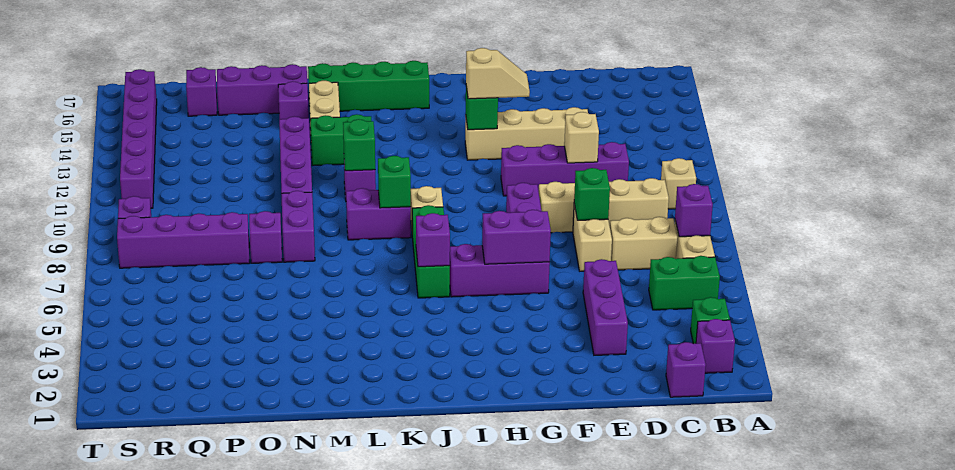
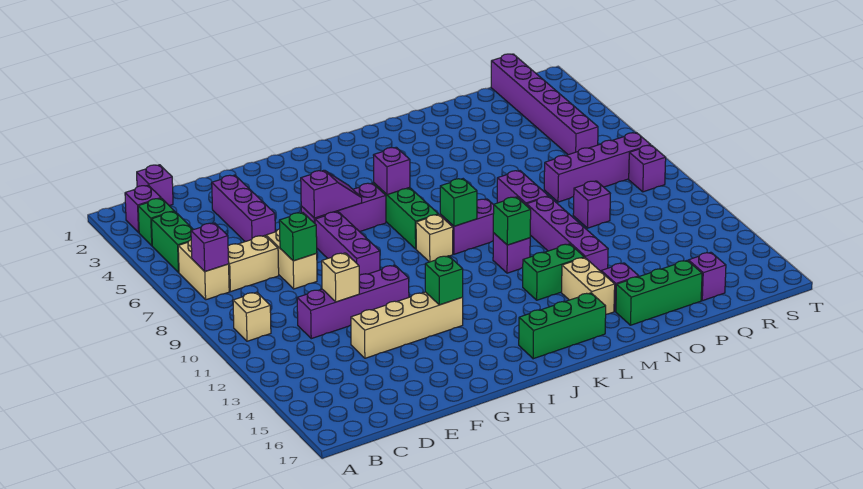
green 1x2 brick [649,256,720,310] -> green 1x2 brick turned to [151,211,193,273]
tan 1x4 brick [539,178,669,233] -> none
purple 1x2 brick [482,210,551,264] -> purple 1x2 slope [301,170,362,218]
tan 1x2 slope [466,48,530,99] -> none
green 1x4 brick [308,61,429,111] -> green 1x3 brick [519,293,606,359]
purple 1x3 brick [217,64,307,115] -> green 1x3 brick [616,260,702,325]
purple 1x1 brick [249,211,282,263] -> purple 1x1 brick moved to [573,181,610,228]
purple 1x6 brick [120,69,157,208] -> purple 1x6 brick moved to [491,54,598,155]

